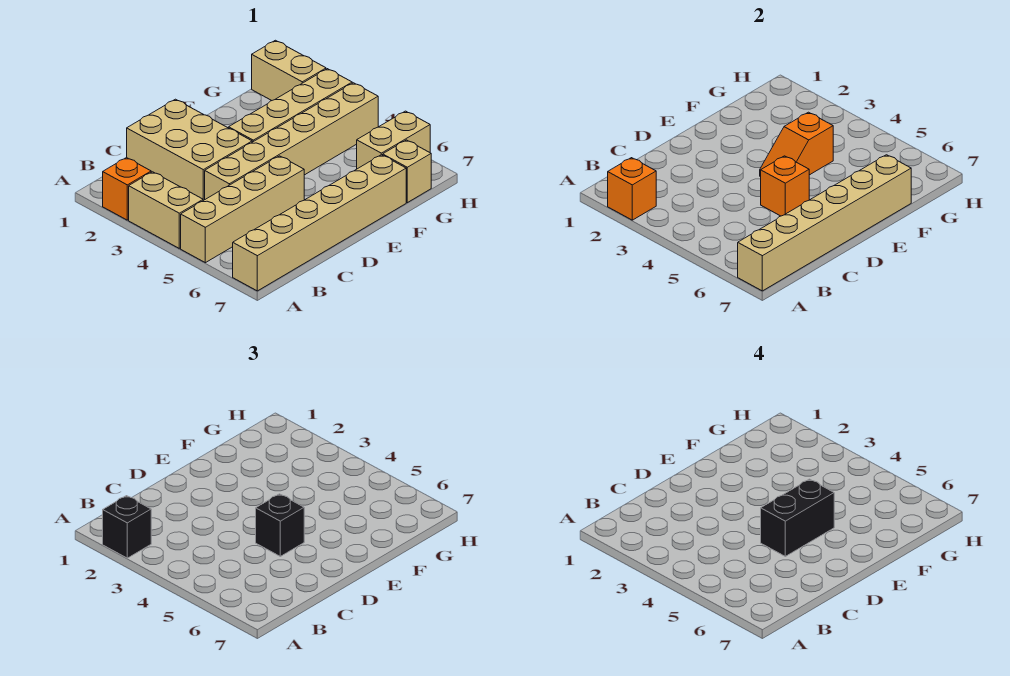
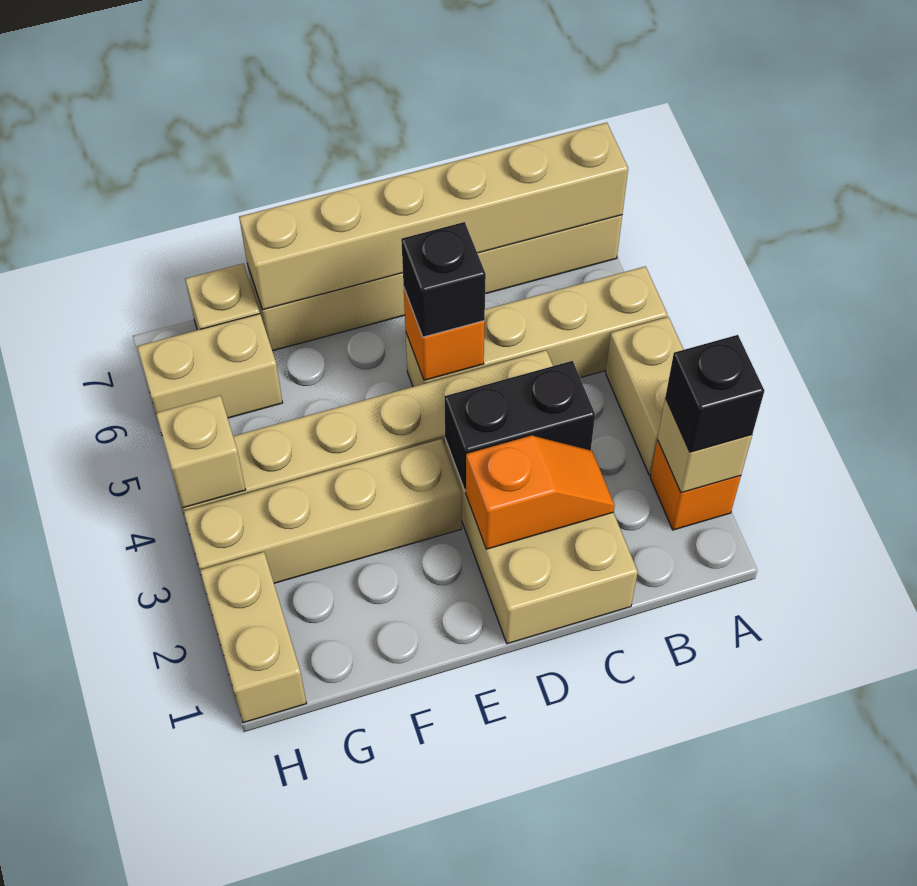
orange 1x1 brick [608,158,656,220] -> tan 1x1 brick [658,398,752,493]
black 1x2 brick [761,479,834,556] -> black 1x2 brick moved to [444,361,595,491]
orange 1x2 slope [760,112,833,177] -> orange 1x2 slope moved to [466,436,615,549]
none -> tan 1x1 brick [156,395,246,508]

